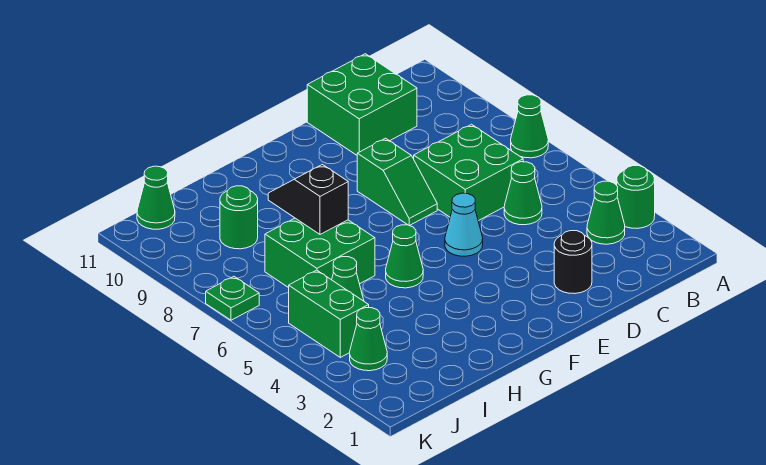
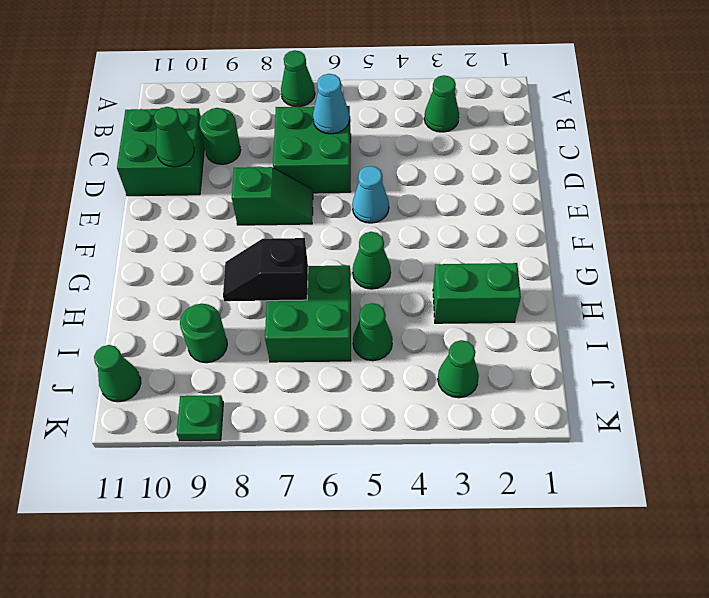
green 1x1 round brick [617,166,655,228] -> green 1x1 round brick moved to [199,108,241,164]
green 1x1 cone [504,162,542,225] -> green 1x1 cone moved to [154,107,194,167]
none -> cyan 1x1 cone [313,74,349,134]
black 1x1 round brick [554,231,592,294] -> none
green 1x2 brick [289,270,369,357] -> green 1x2 brick moved to [433,263,521,323]
green 1x1 plate [206,276,259,320] -> green 1x1 plate moved to [177,395,223,441]

